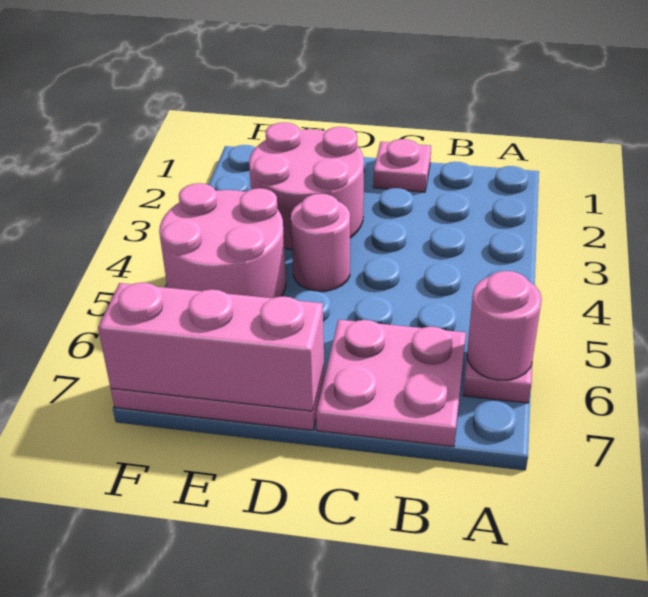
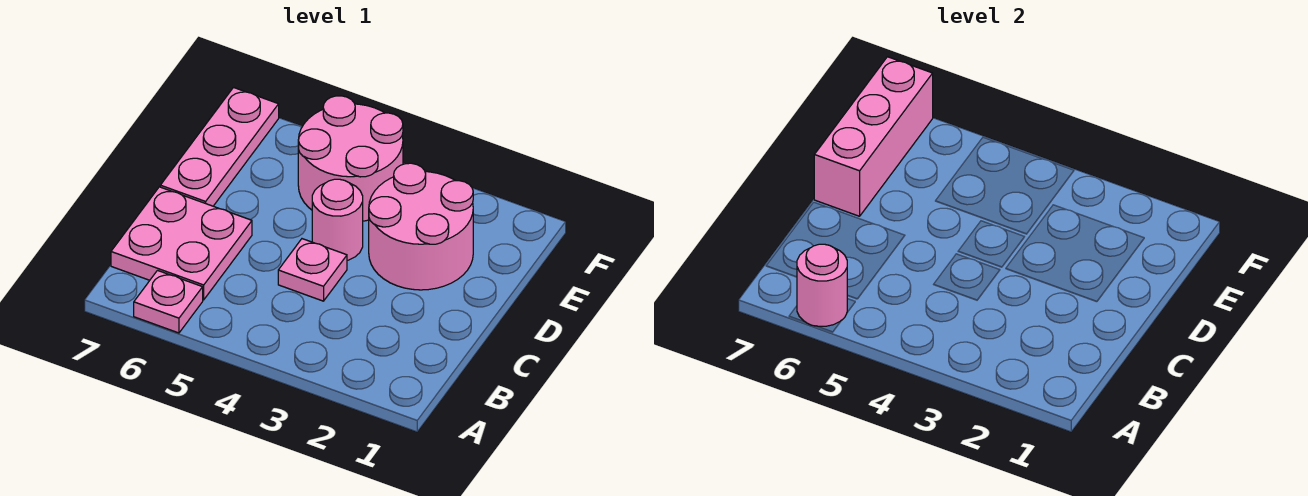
pink 1x1 plate [373,139,431,192] -> pink 1x1 plate moved to [278,239,347,301]

